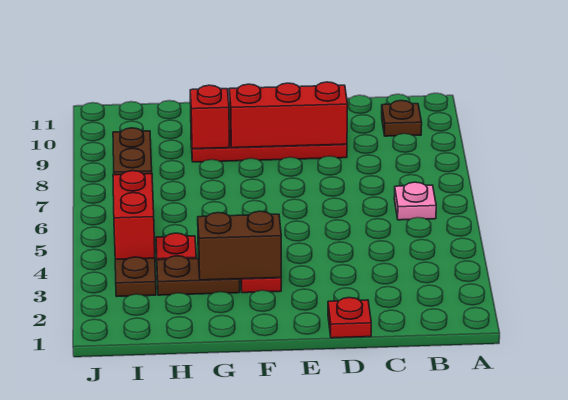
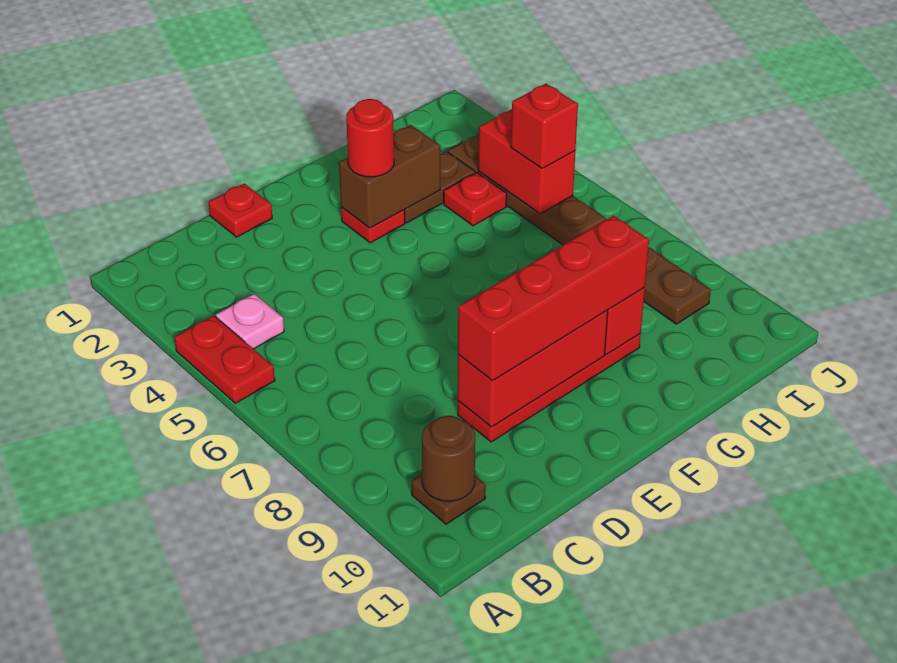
none -> red 1x2 plate [175,316,275,403]
pink 1x1 plate [394,182,436,220] -> pink 1x1 plate moved to [216,294,284,349]
none -> brown 1x1 round brick [422,416,475,501]
none -> red 1x4 brick [458,216,649,381]
none -> red 1x1 round brick [346,99,394,177]
none -> red 1x1 brick [511,84,578,168]

